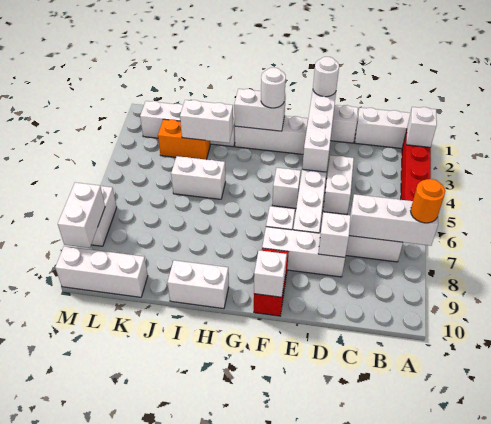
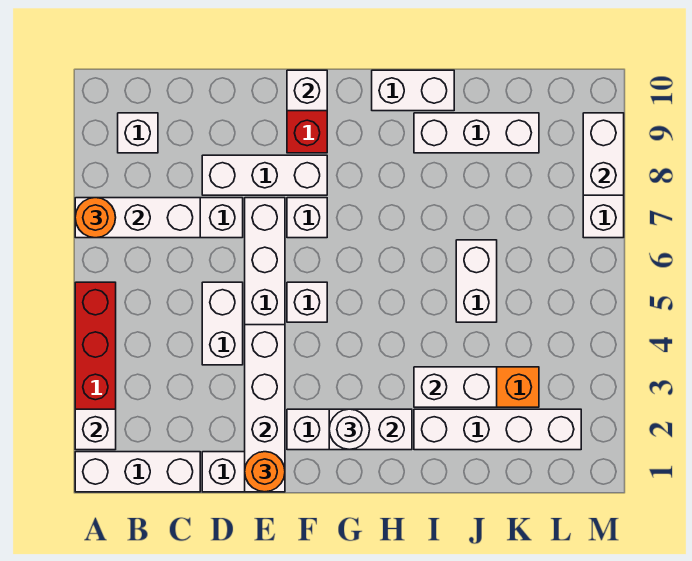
white 1x1 brick [318,212,351,257] -> white 1x1 brick moved to [118,113,158,153]
white 1x1 round brick [313,57,339,97] -> orange 1x1 round brick [245,452,285,492]
white 1x2 brick [171,156,225,199] -> white 1x2 brick turned to [456,240,497,322]
white 1x3 brick [55,246,148,297] -> white 1x3 brick moved to [414,113,539,153]

